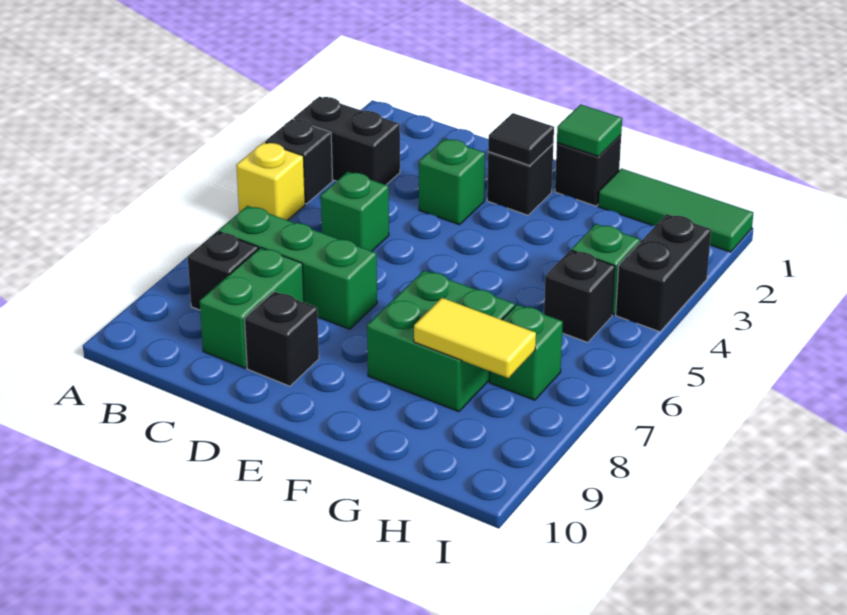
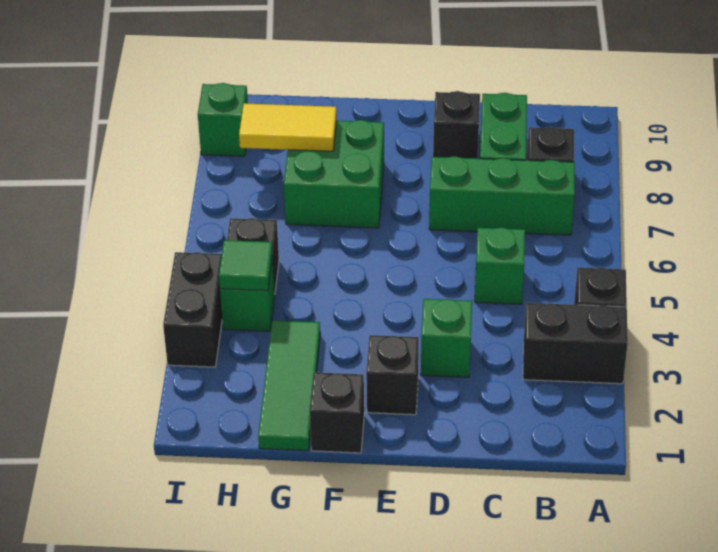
yellow 1x1 brick [236,142,305,220] -> none
black 1x1 tile [488,113,554,166] -> none
green 1x1 tile [557,104,622,156] -> green 1x1 tile moved to [219,240,273,291]
green 1x3 tile [598,169,753,252] -> green 1x3 tile turned to [258,320,320,451]
green 1x1 brick [490,305,563,400] -> green 1x1 brick moved to [198,83,248,156]

